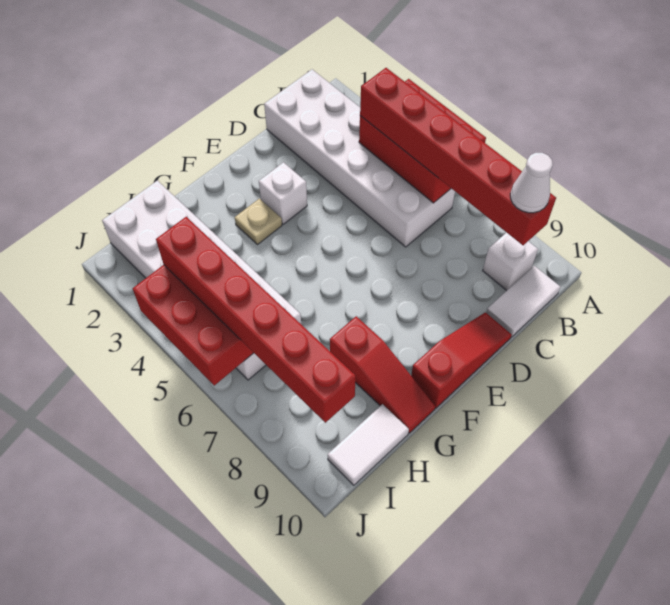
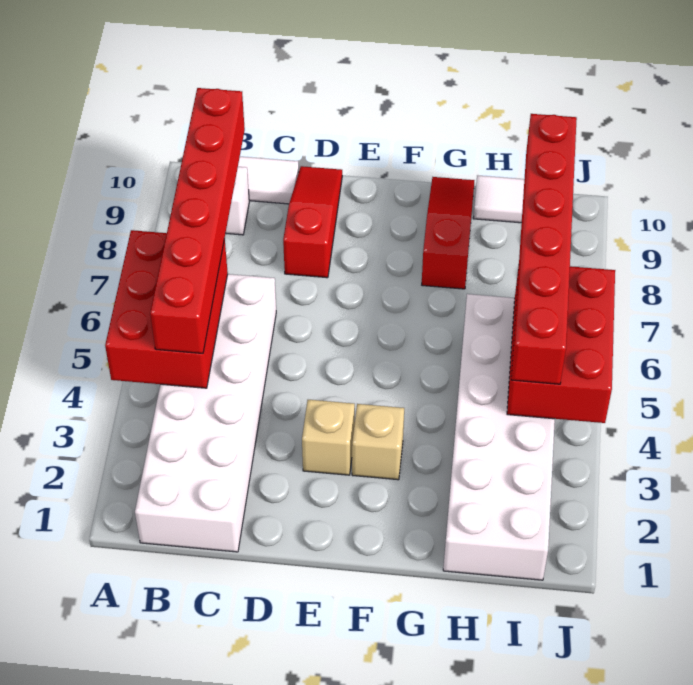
white 1x1 cone [510,153,553,213] -> none
red 1x3 slope [411,312,512,408] -> red 1x3 slope turned to [283,166,342,278]
white 1x1 brick [259,162,307,224] -> tan 1x1 brick [302,400,355,475]
tan 1x1 plate [235,199,282,245] -> tan 1x1 brick [352,404,404,480]

